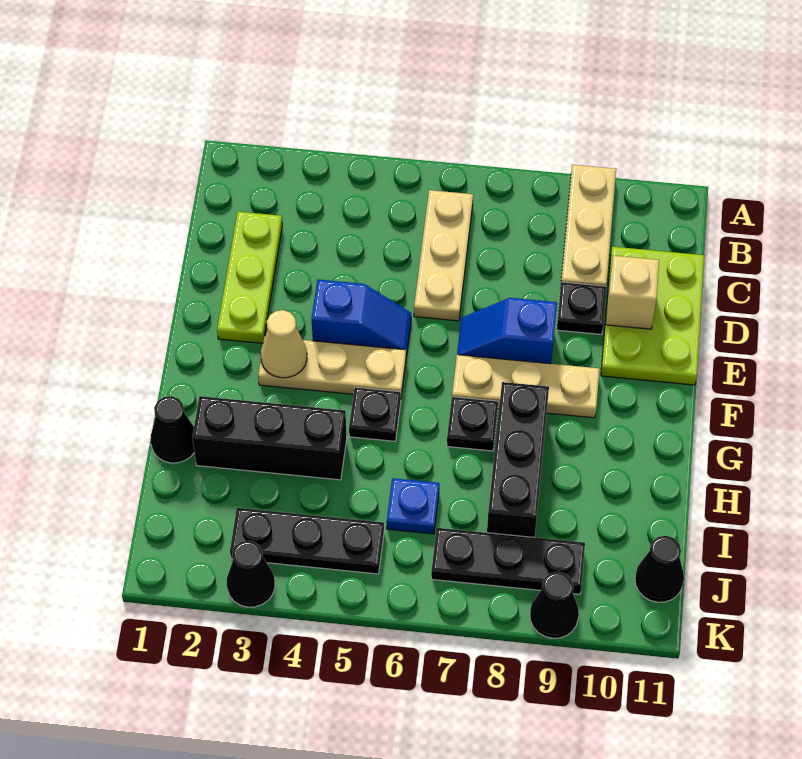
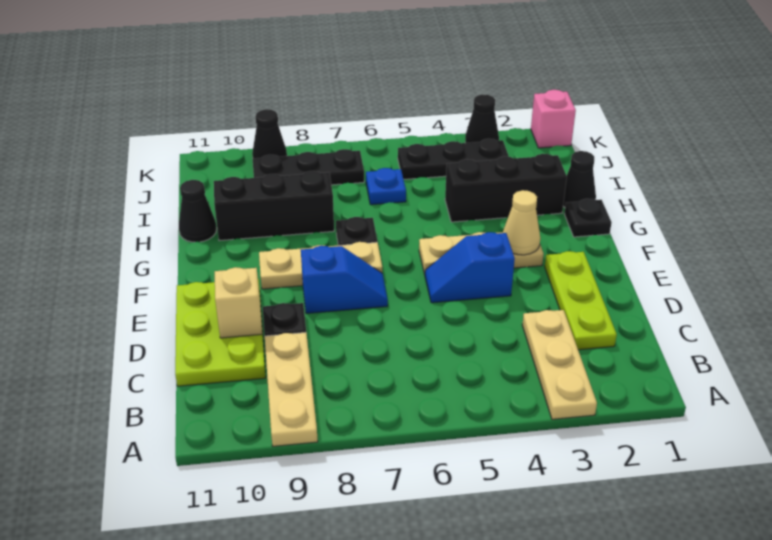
tan 1x3 plate [414,190,473,321] -> tan 1x3 plate moved to [522,310,597,419]
black 1x1 plate [349,387,401,441] -> black 1x1 plate moved to [565,199,612,237]
black 1x3 brick [487,382,549,537] -> black 1x3 brick turned to [214,171,334,241]
black 1x1 cone [635,536,684,602] -> black 1x1 cone moved to [179,180,217,242]
none -> pink 1x1 brick [531,90,576,148]

